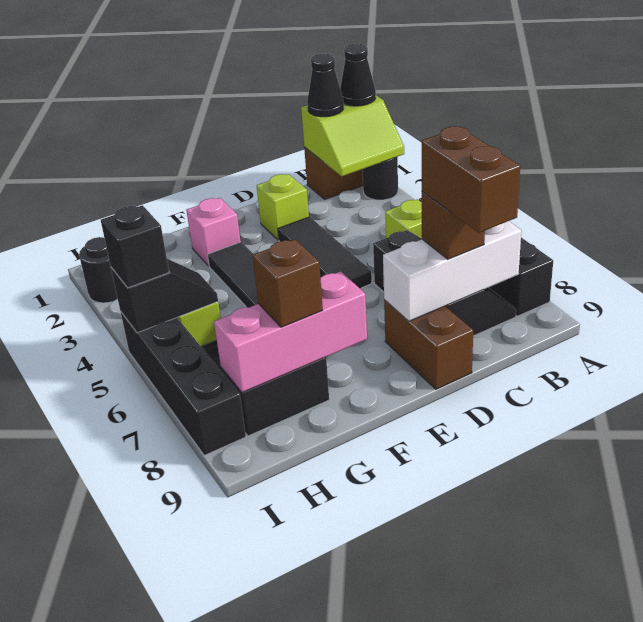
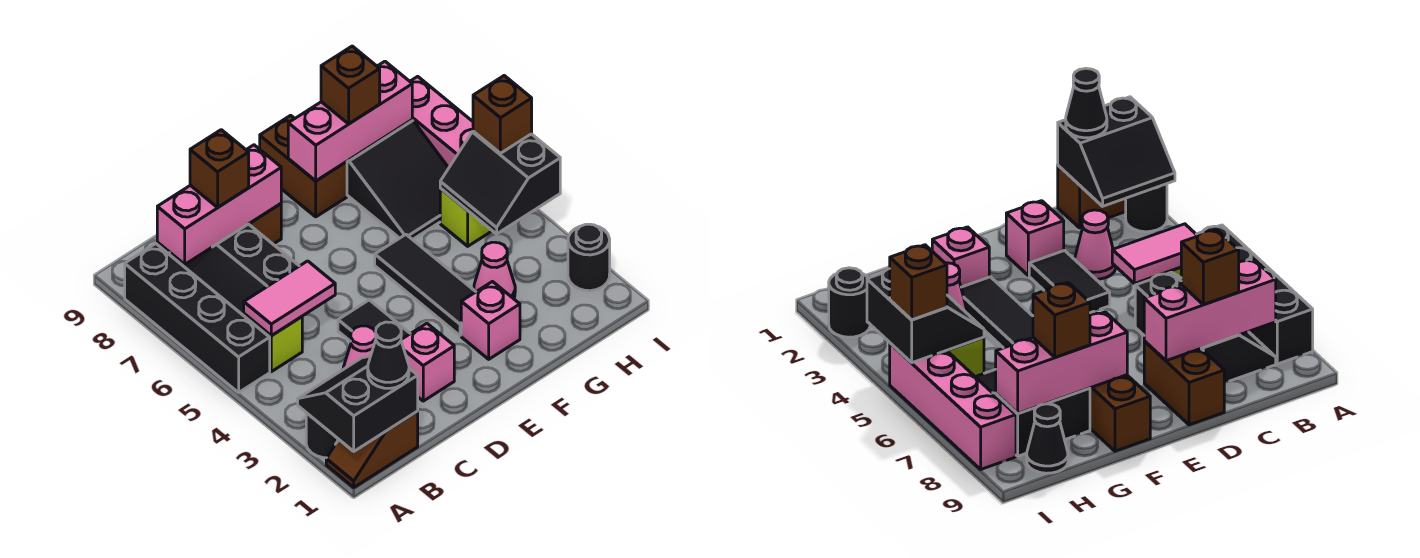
lime 2x2 slope [301,96,404,176] -> black 2x2 slope [298,356,418,451]
black 1x1 cone [340,44,376,106] -> black 1x1 cone moved to [1027,404,1068,473]
none -> pink 1x2 tile [244,261,335,335]
white 1x3 brick [383,221,521,321] -> pink 1x3 brick [157,145,281,264]
none -> pink 1x1 cone [343,326,376,369]
brown 1x2 brick [422,126,520,233] -> brown 1x2 brick moved to [260,115,347,217]
lime 1x1 brick [257,174,309,240] -> pink 1x1 brick [401,323,454,401]
black 1x3 tile [278,217,372,288] -> black 1x2 tile [338,300,410,341]
none -> pink 1x1 cone [474,242,515,299]
black 1x2 slope [111,259,218,333] -> black 2x2 slope [440,131,560,234]
black 1x4 brick [121,313,246,456] -> pink 1x4 brick [410,76,473,168]
black 1x1 brick [101,205,169,288] -> brown 1x1 brick [473,76,532,153]

